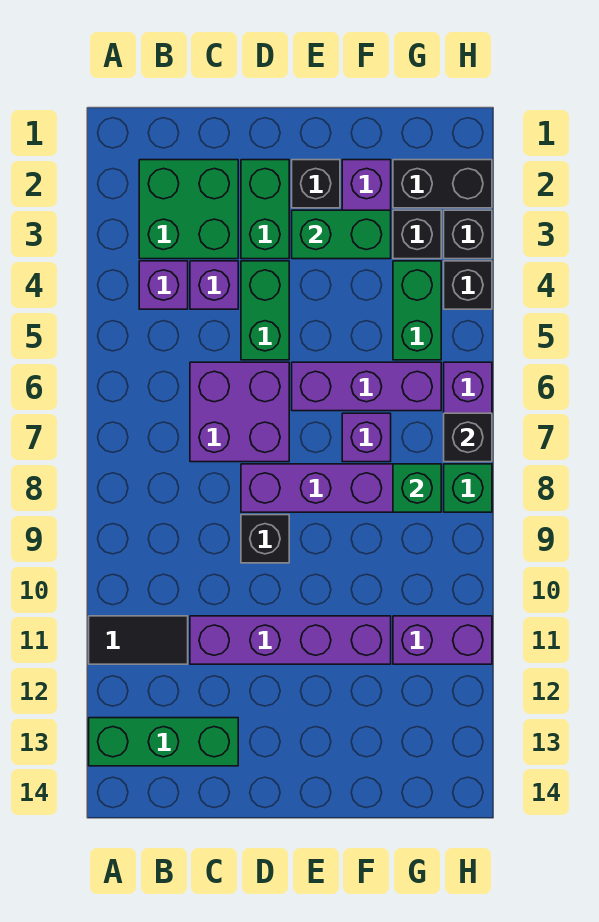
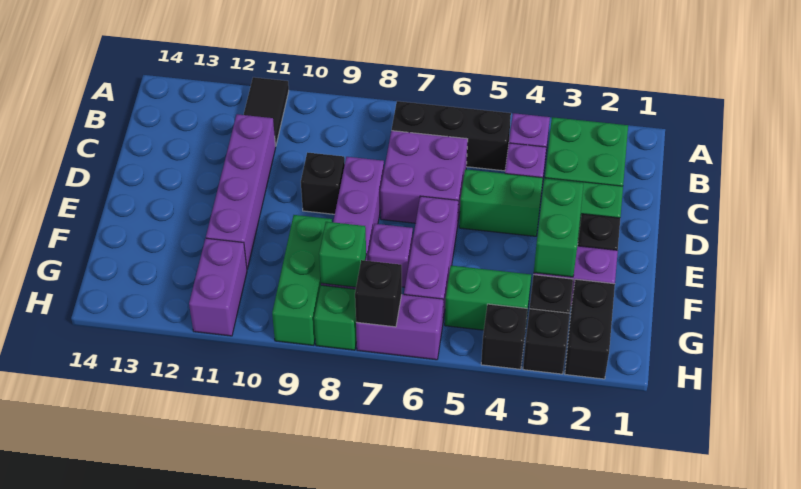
green 1x3 brick [89,718,238,766] -> green 1x3 brick moved to [272,215,332,345]
none -> black 1x3 brick [392,101,511,171]

